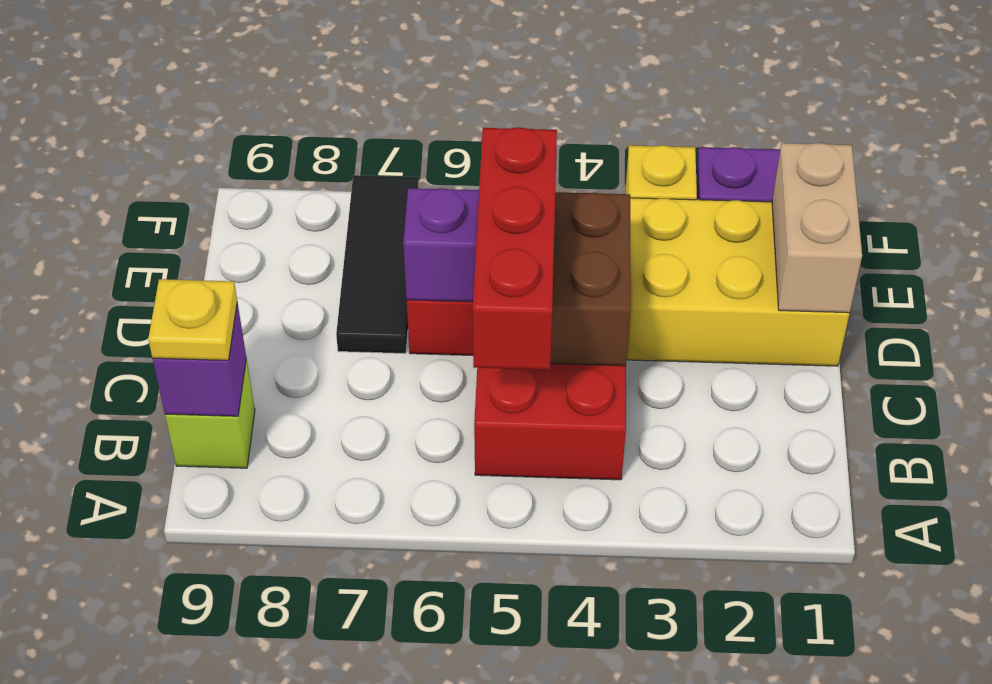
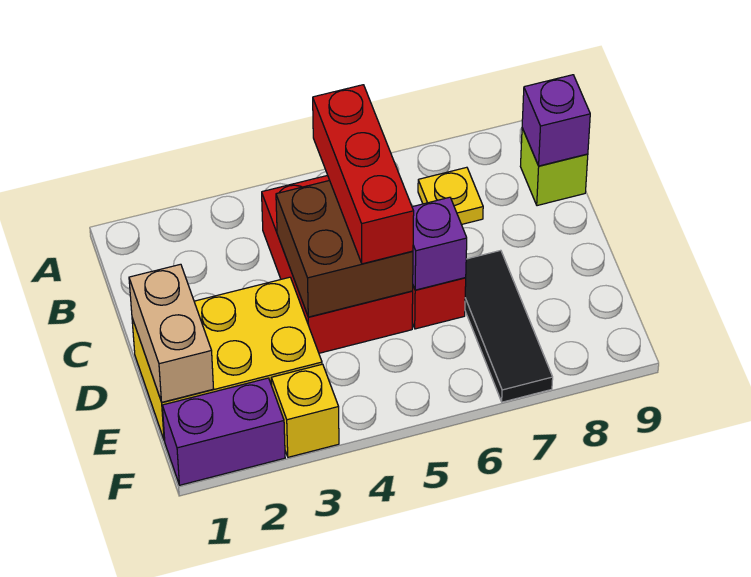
yellow 1x1 plate [148,279,237,360] -> yellow 1x1 plate moved to [418,167,483,224]

